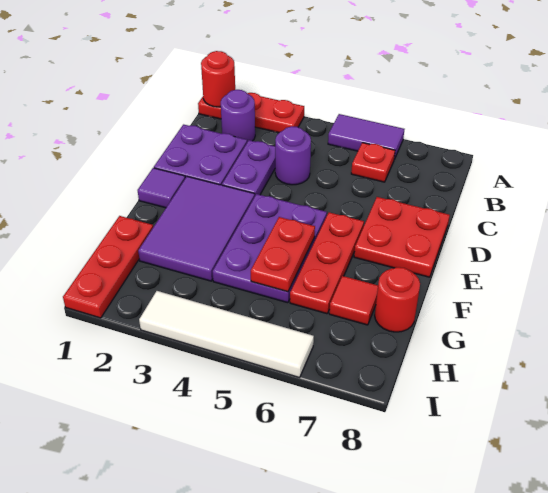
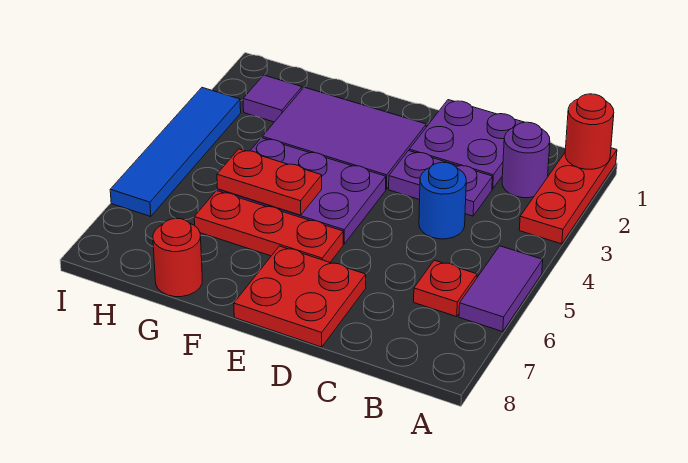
purple 1x1 round brick [275,126,311,185] -> blue 1x1 round brick [419,162,466,239]
purple 1x1 tile [138,168,185,208] -> purple 1x1 tile moved to [243,75,302,122]
red 1x3 plate [63,216,153,318] -> none
red 1x1 tile [329,276,378,325] -> none
white 1x4 tile [139,291,314,378] -> blue 1x4 tile [110,88,241,217]

